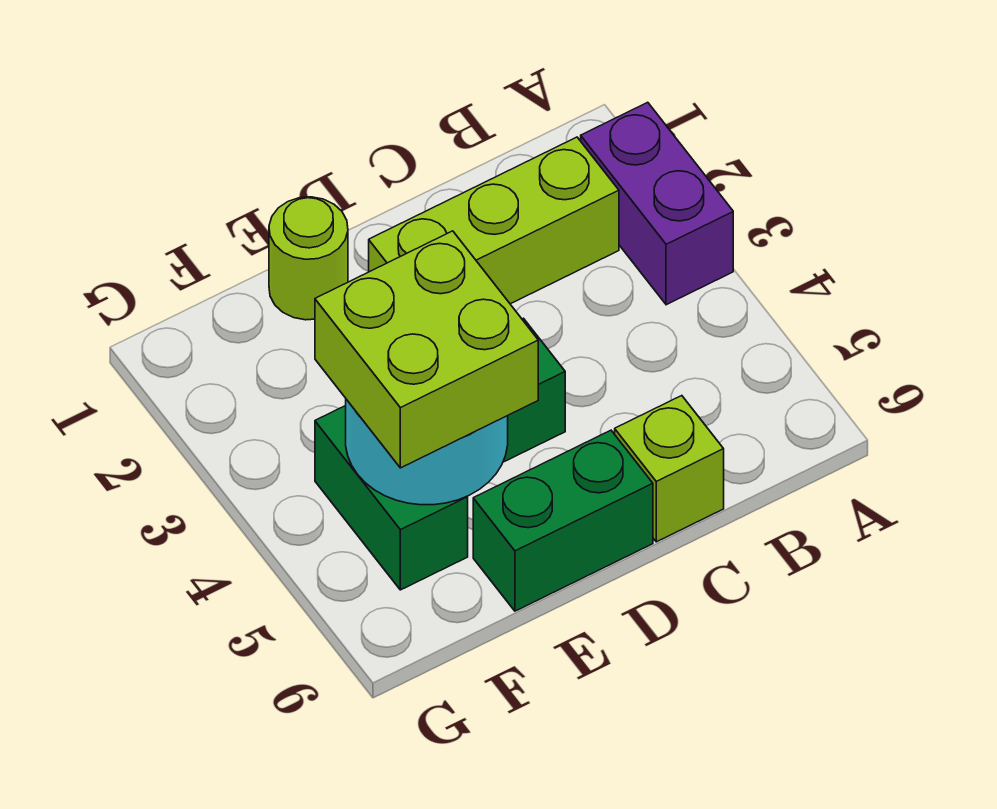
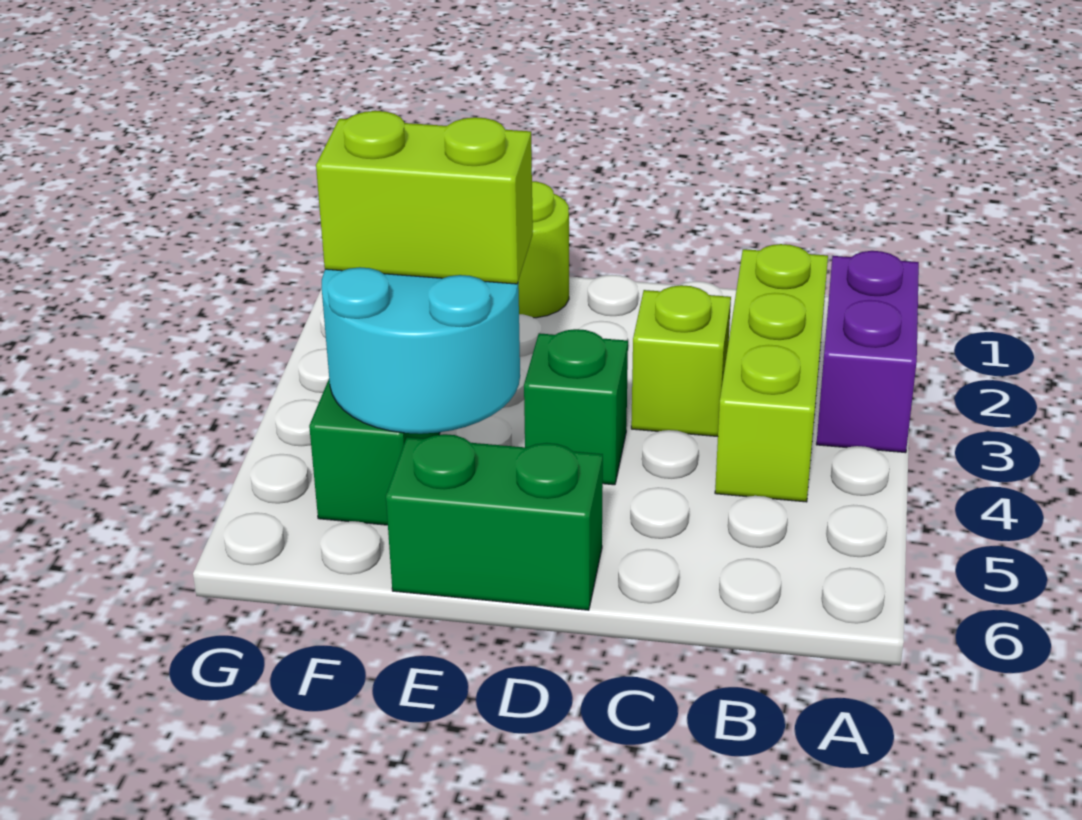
lime 1x3 brick [369,137,619,304] -> lime 1x3 brick turned to [715,244,828,502]
lime 1x1 brick [615,396,724,542] -> lime 1x1 brick moved to [631,285,731,436]
lime 2x2 brick [315,231,538,468] -> lime 1x2 brick [316,111,533,284]

